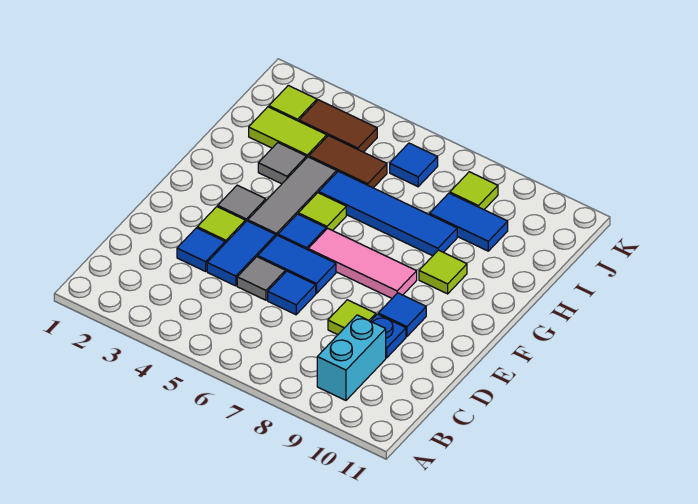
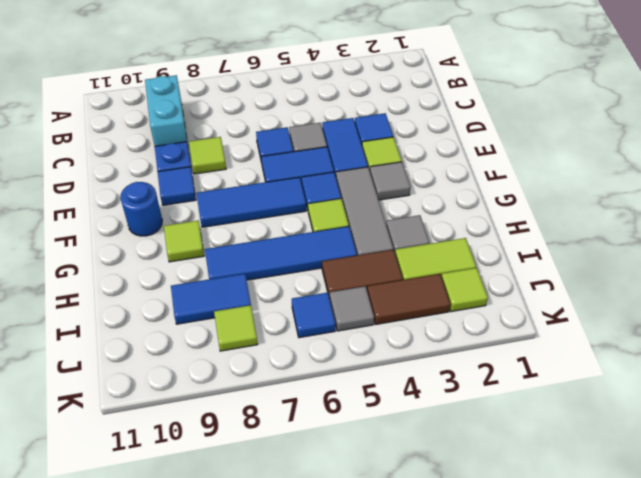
pink 1x3 tile [308,228,417,298] -> blue 1x3 tile [196,177,306,227]
none -> blue 1x1 round brick [120,182,162,236]
none -> grey 1x1 tile [329,286,374,331]

